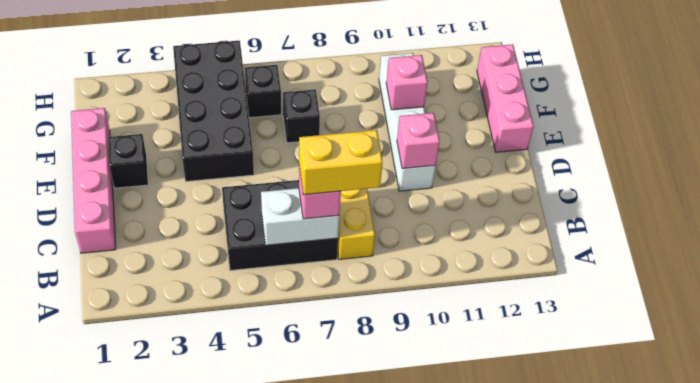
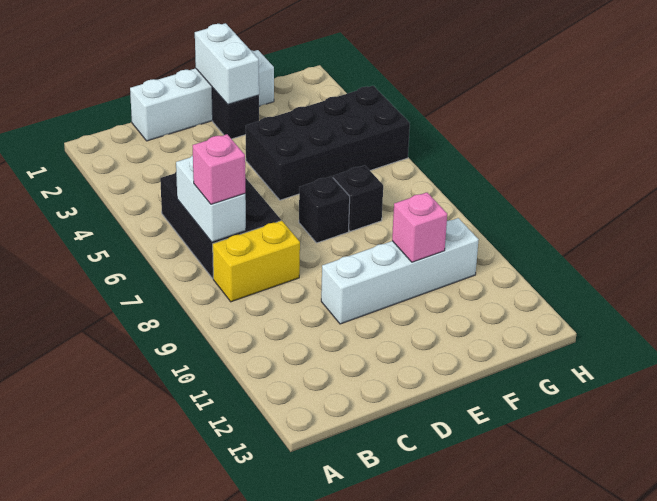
yellow 1x2 brick [299,130,383,195] -> none
pink 1x4 brick [71,108,116,253] -> white 1x4 brick [130,50,274,141]
pink 1x1 brick [397,113,440,169] -> none
none -> white 1x2 brick [195,23,259,104]
pink 1x3 brick [477,44,534,152] -> none
black 1x1 brick [245,65,281,118] -> black 1x1 brick moved to [299,176,350,243]

